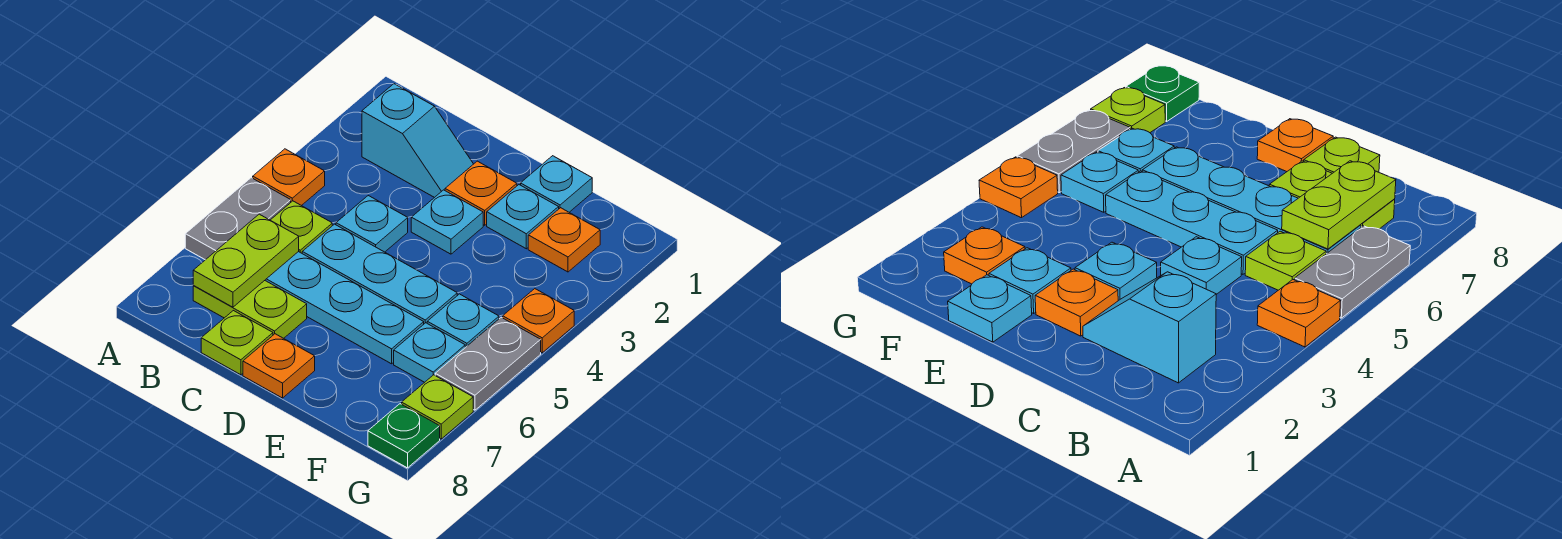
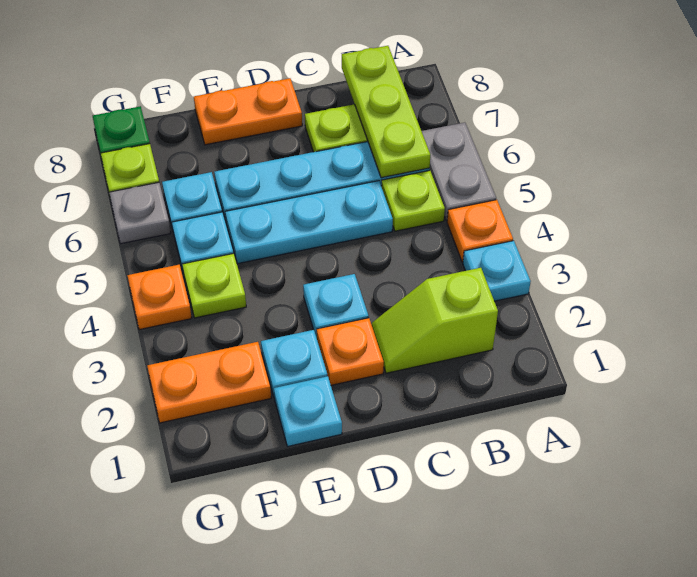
cyan 1x2 slope [362,84,473,198] -> lime 1x2 slope [372,268,498,373]
lime 1x2 plate [193,214,299,307] -> lime 1x3 plate [342,46,430,178]
cyan 1x1 plate [336,196,408,252] -> cyan 1x1 plate moved to [463,241,531,301]
lime 1x1 plate [201,311,273,375] -> lime 1x1 plate moved to [182,253,246,318]
orange 1x1 plate [243,334,315,398] -> orange 1x2 plate [194,78,302,145]
orange 1x1 plate [528,208,600,272] -> orange 1x2 plate [147,342,271,423]
grey 1x2 plate [435,317,541,410] -> grey 1x1 plate [109,182,171,244]

